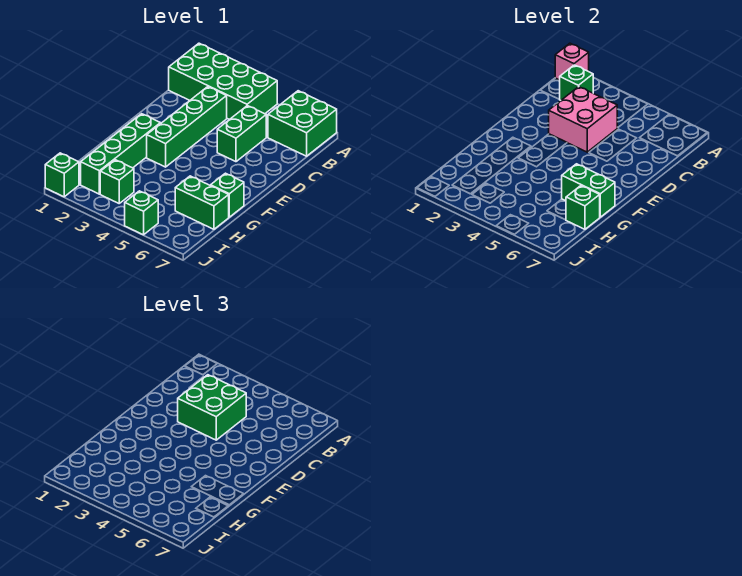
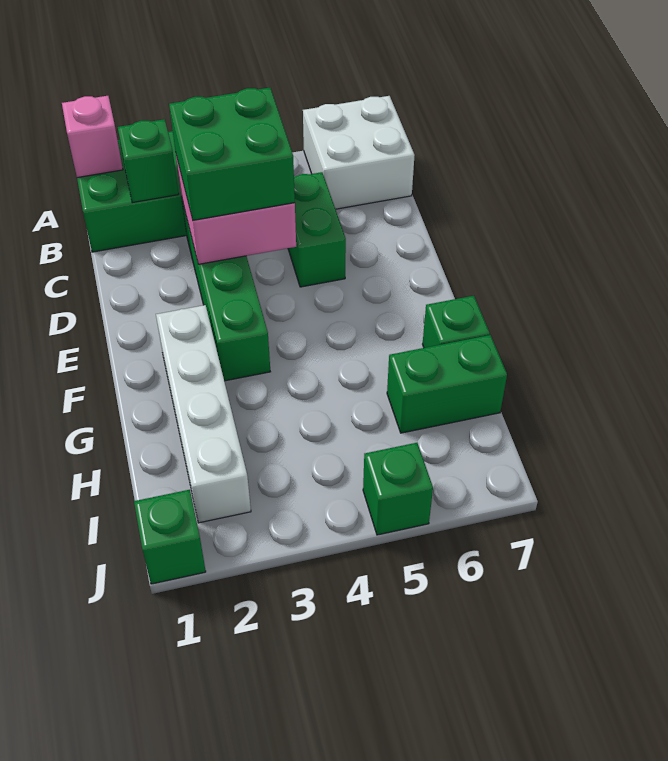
green 2x2 brick [268,91,337,156] -> white 2x2 brick [303,96,415,209]
green 1x4 brick [81,114,160,194] -> white 1x4 brick [156,305,251,523]
green 1x2 brick [562,164,615,217] -> none
green 1x1 brick [566,186,600,229] -> none
green 1x1 brick [100,160,134,203] -> none

